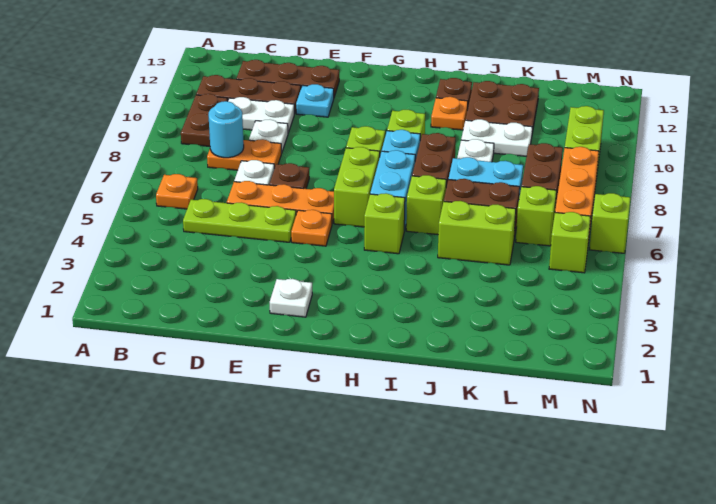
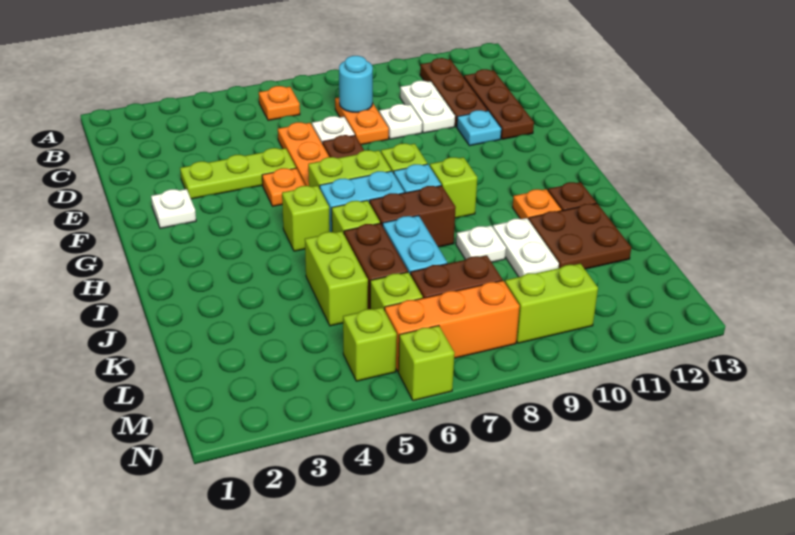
brown 1x2 plate [181,94,228,146] -> none
lime 1x3 plate [183,199,296,242] -> lime 1x3 plate turned to [180,148,296,199]

